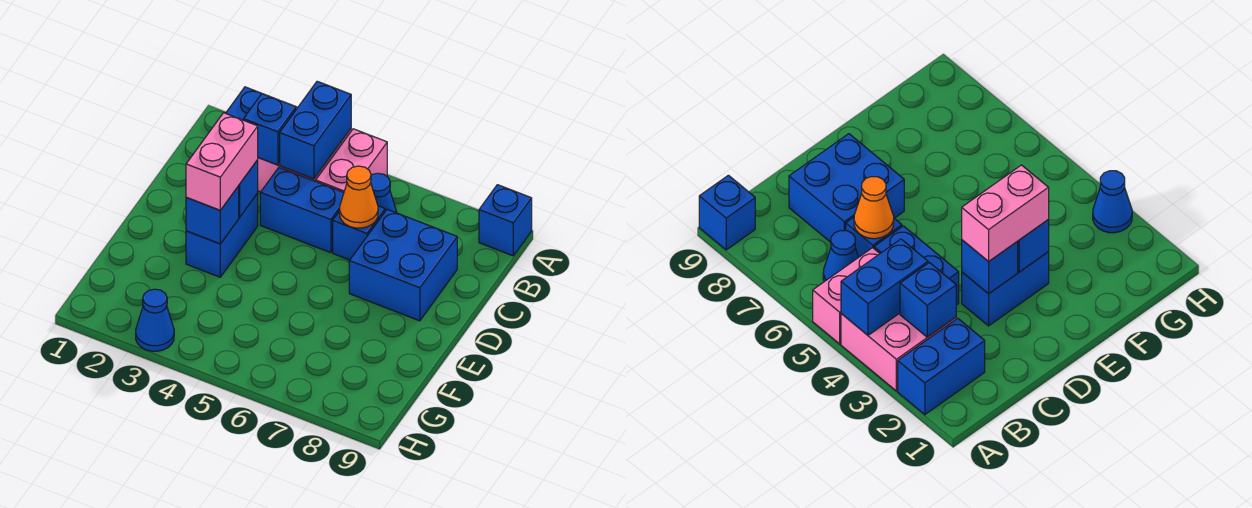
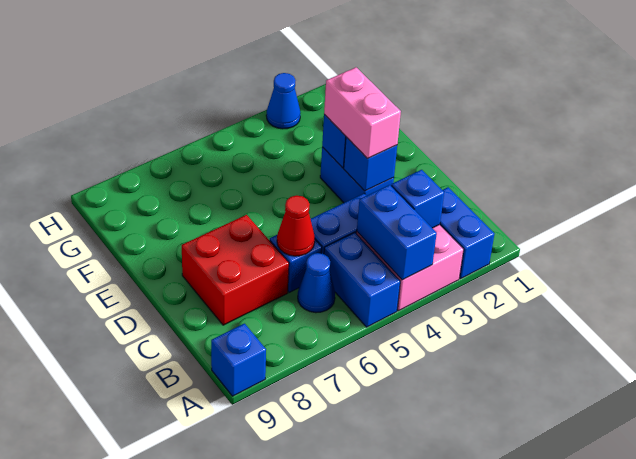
pink 1x2 brick [316,129,387,192] -> blue 1x2 brick [324,233,400,327]
orange 1x1 cone [340,166,378,228] -> red 1x1 cone [277,195,315,256]
blue 2x2 brick [349,209,457,321] -> red 2x2 brick [182,215,289,325]

